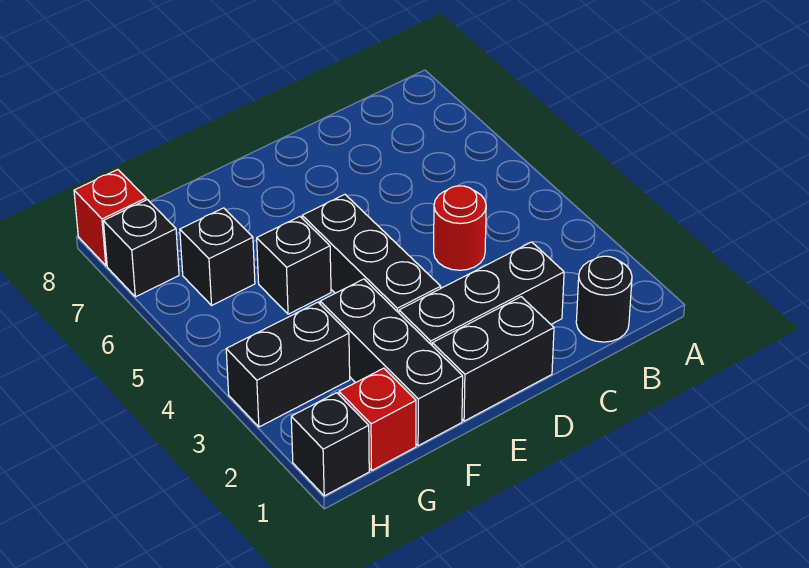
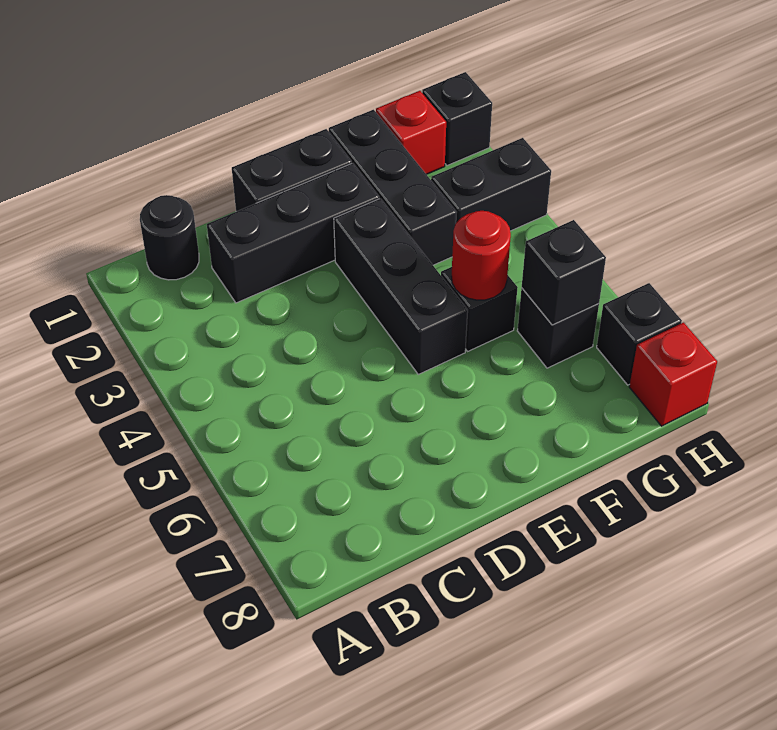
red 1x1 round brick [434,186,486,270] -> red 1x1 round brick moved to [452,211,511,300]
none -> black 1x1 brick [522,220,606,325]

